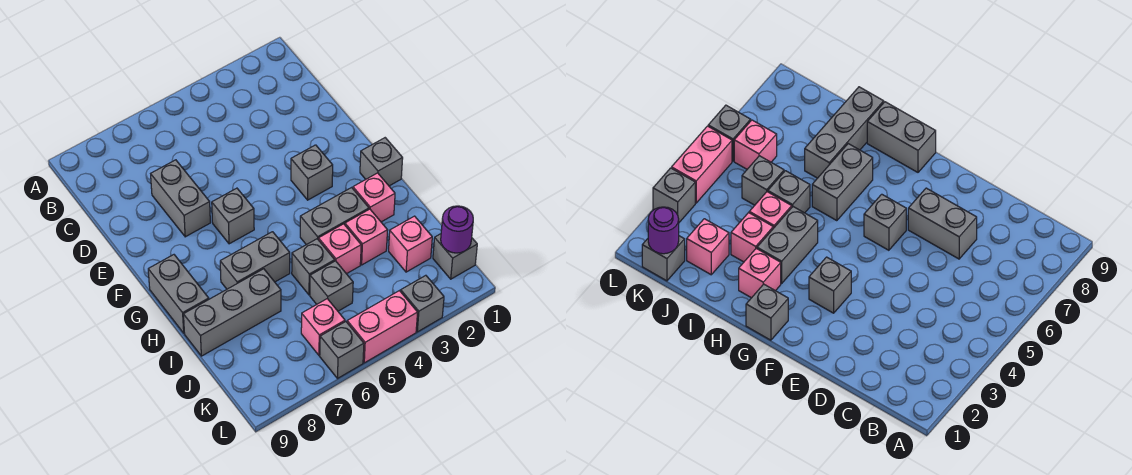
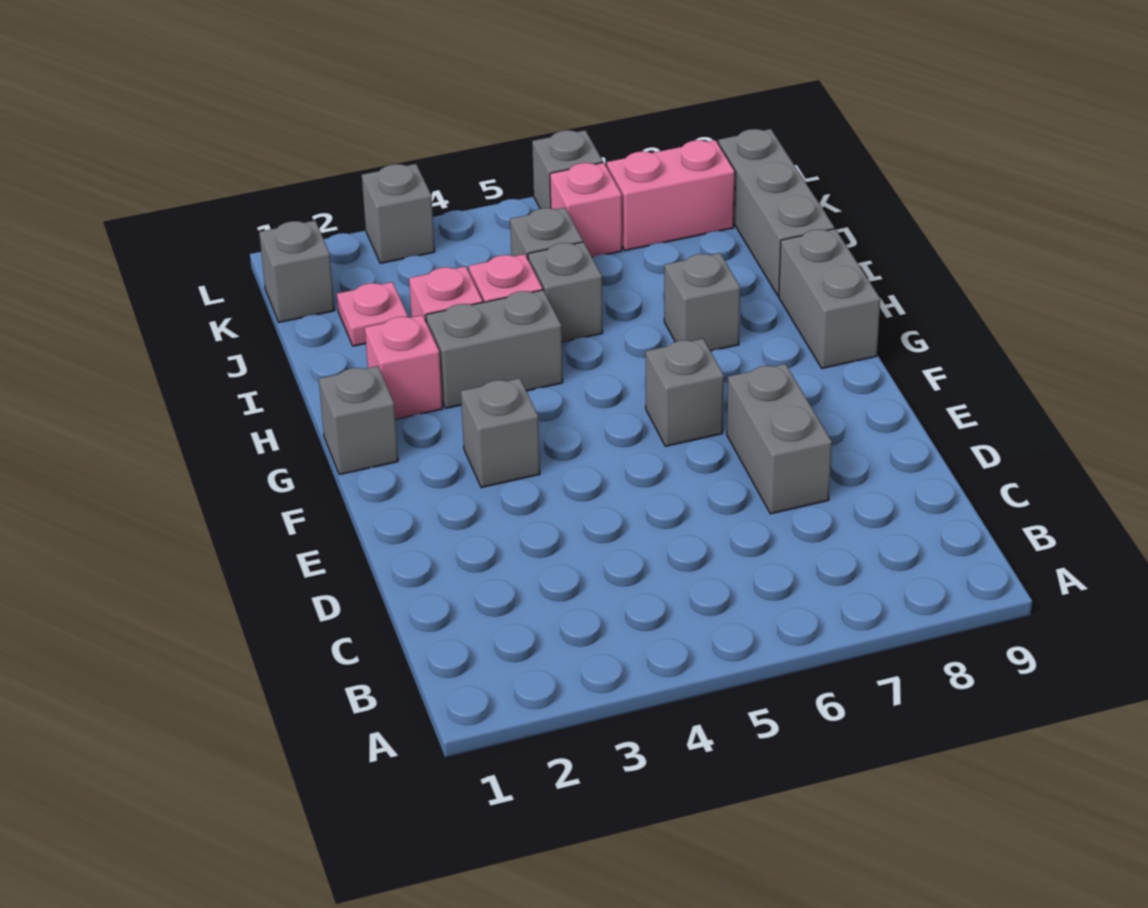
grey 1x2 brick [220,232,290,289] -> grey 1x1 brick [664,253,740,351]
grey 1x3 brick [183,269,281,356] -> grey 1x3 brick turned to [718,129,834,296]
pink 1x1 brick [389,216,432,272] -> pink 1x1 plate [337,282,408,346]
purple 1x1 round brick [441,206,473,253] -> none
pink 1x2 brick [347,291,418,363] -> pink 1x2 brick moved to [607,140,735,251]

